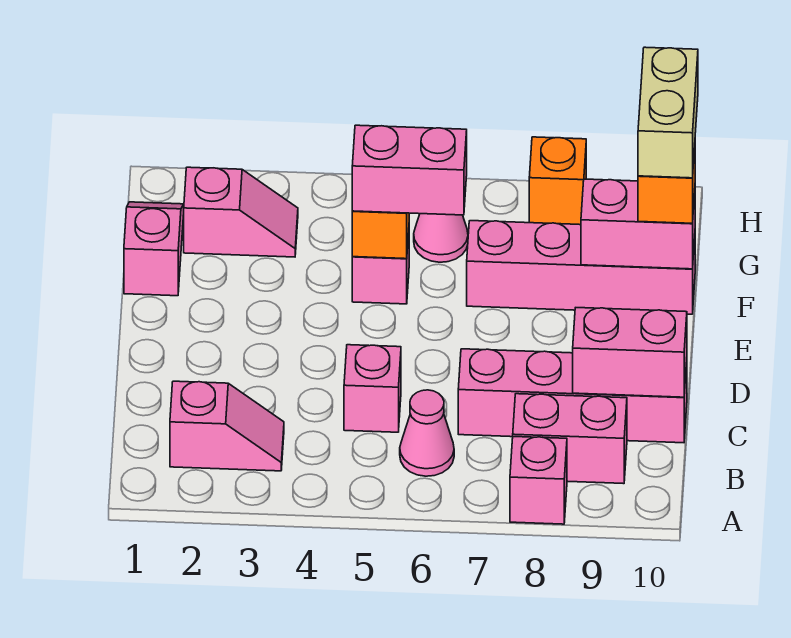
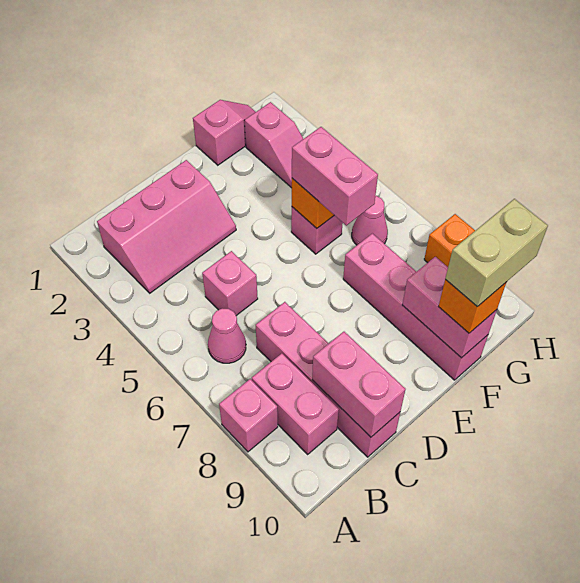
pink 1x2 slope [170,381,284,471] -> pink 2x3 slope [97,160,236,293]

